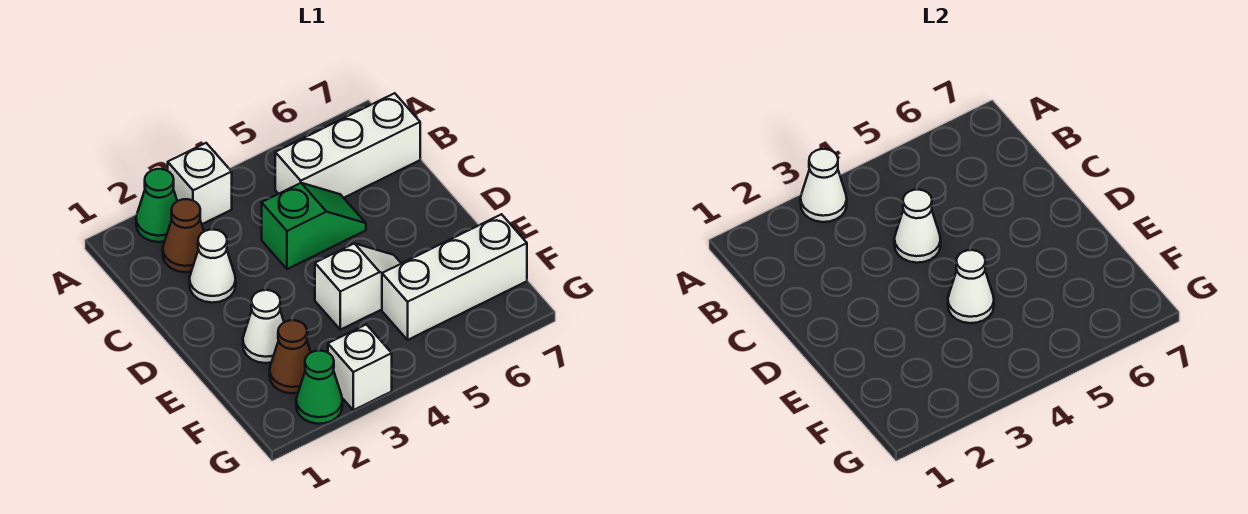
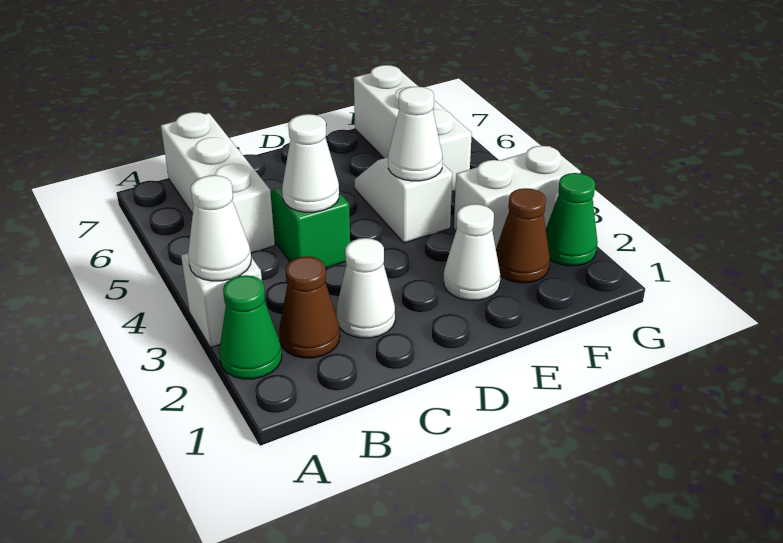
white 1x1 brick [328,325,392,410] -> white 1x2 brick [454,146,581,248]

